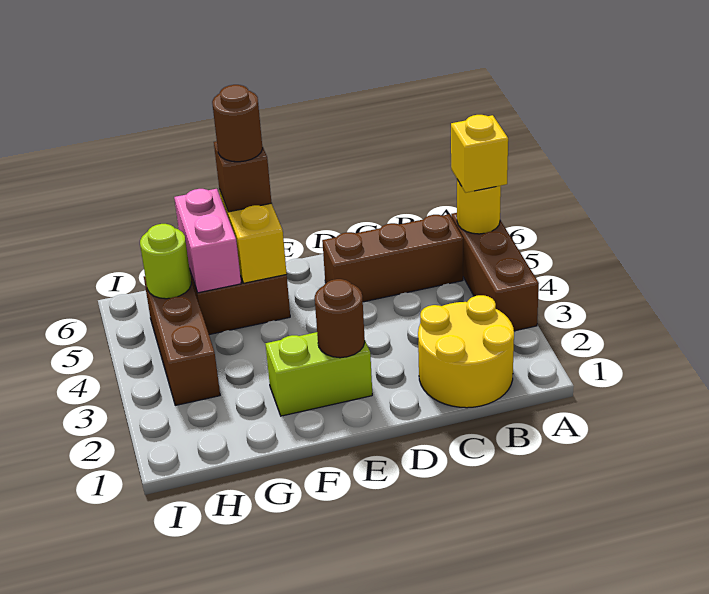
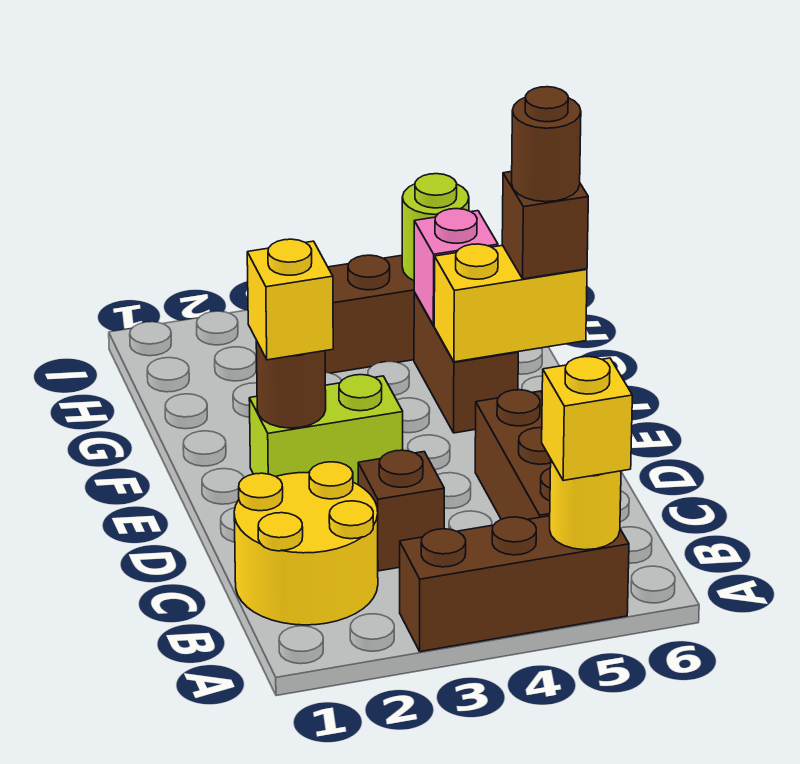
none -> brown 1x1 brick [358,450,444,571]
lime 1x2 brick [265,332,372,416] -> lime 1x2 brick turned to [249,375,403,484]
none -> yellow 1x1 brick [247,239,333,360]
pink 1x2 brick [174,189,241,293] -> pink 1x1 brick [414,209,498,325]

